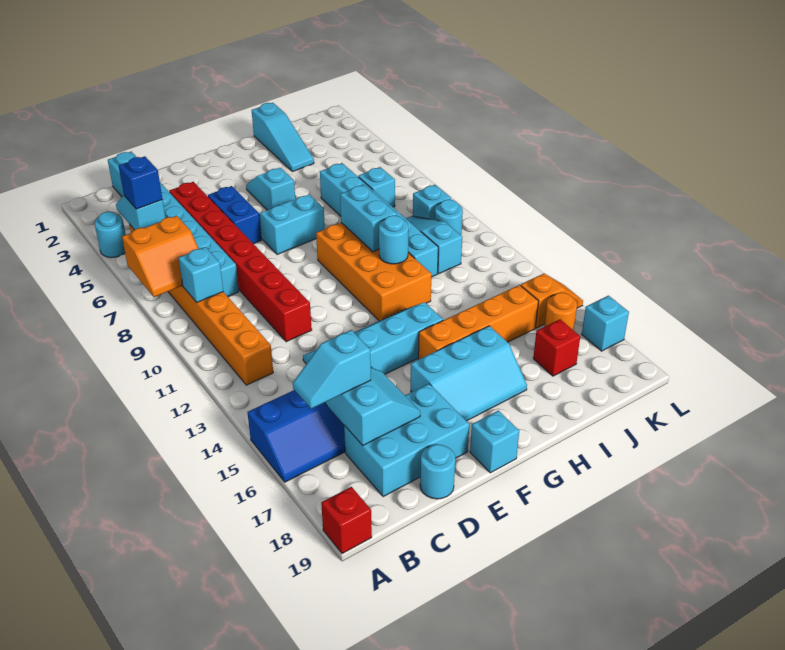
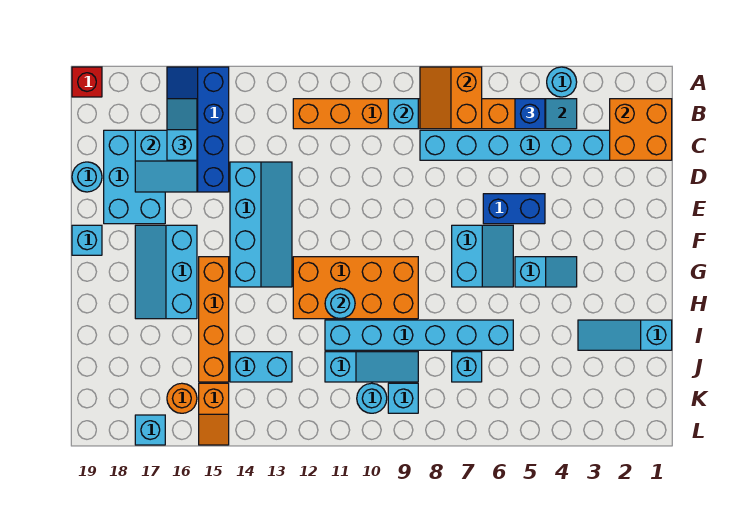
none -> orange 2x2 brick [610,99,672,160]
red 1x8 brick [169,182,312,342] -> none
cyan 1x2 brick [340,185,397,252] -> cyan 1x2 brick moved to [230,352,292,382]
red 1x1 brick [533,319,580,376] -> none

